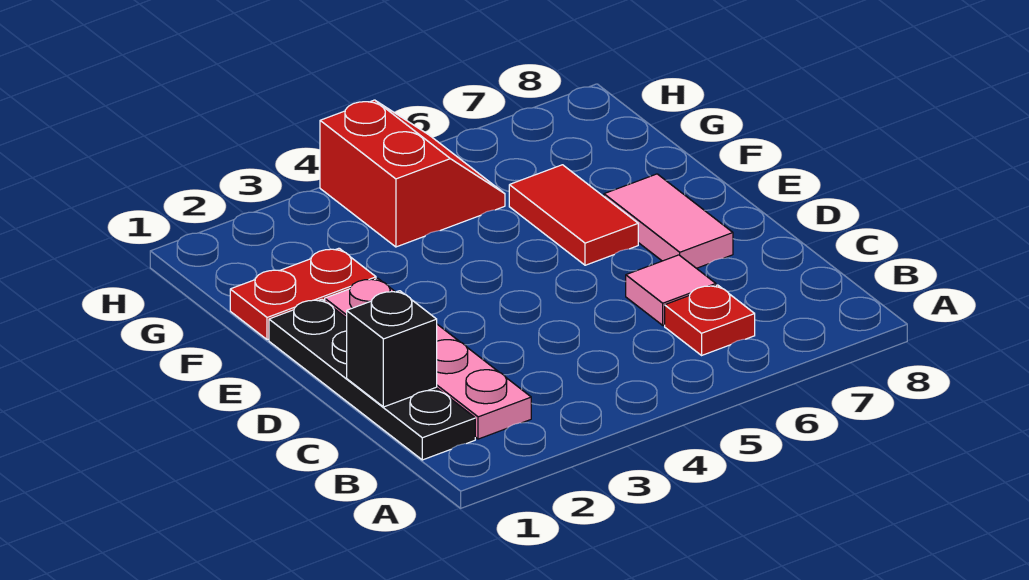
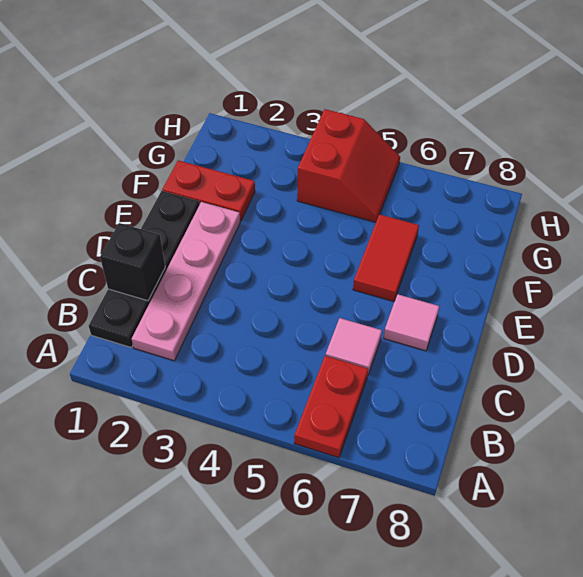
red 1x1 plate [665,285,755,355] -> red 1x2 plate [294,356,368,458]
pink 1x2 tile [604,174,733,268] -> pink 1x1 tile [384,294,439,351]

